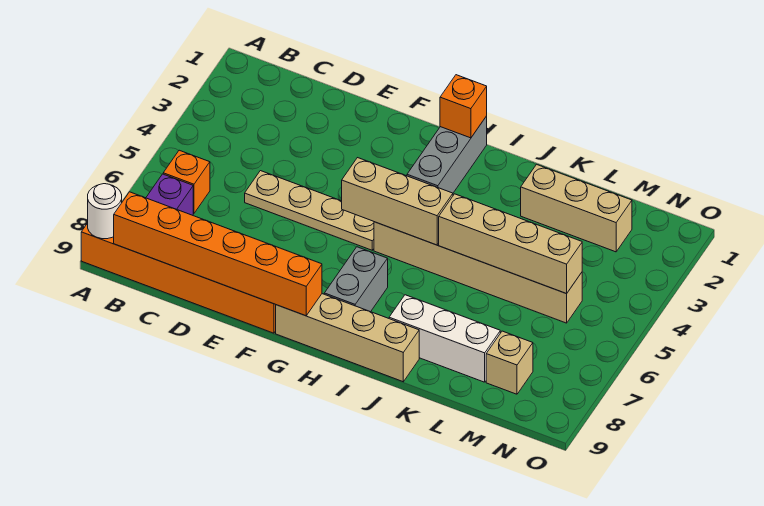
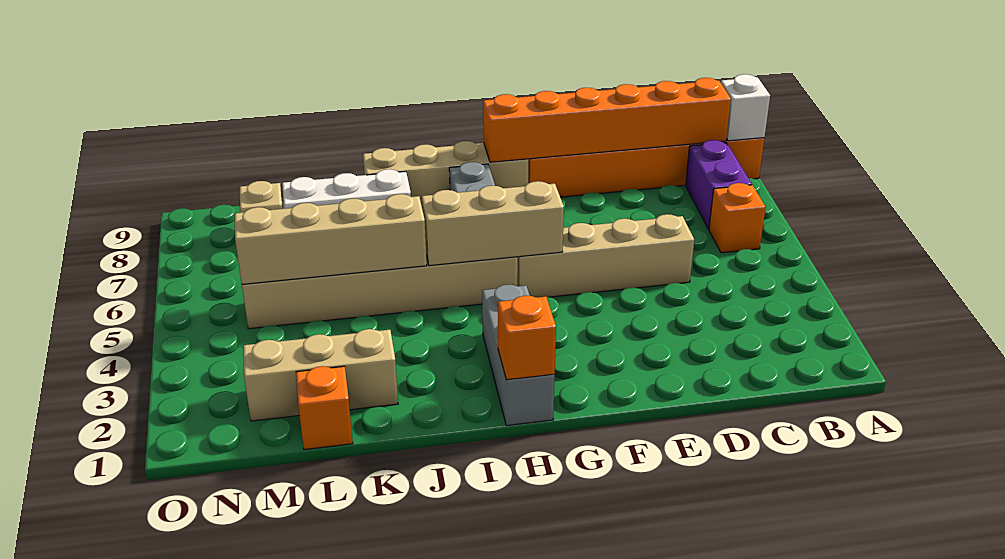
white 1x1 round brick [88,184,122,239] -> white 1x1 brick [721,74,770,141]
tan 1x4 plate [245,171,374,250] -> tan 1x4 brick [517,214,694,298]
none -> orange 1x1 brick [296,366,353,450]

